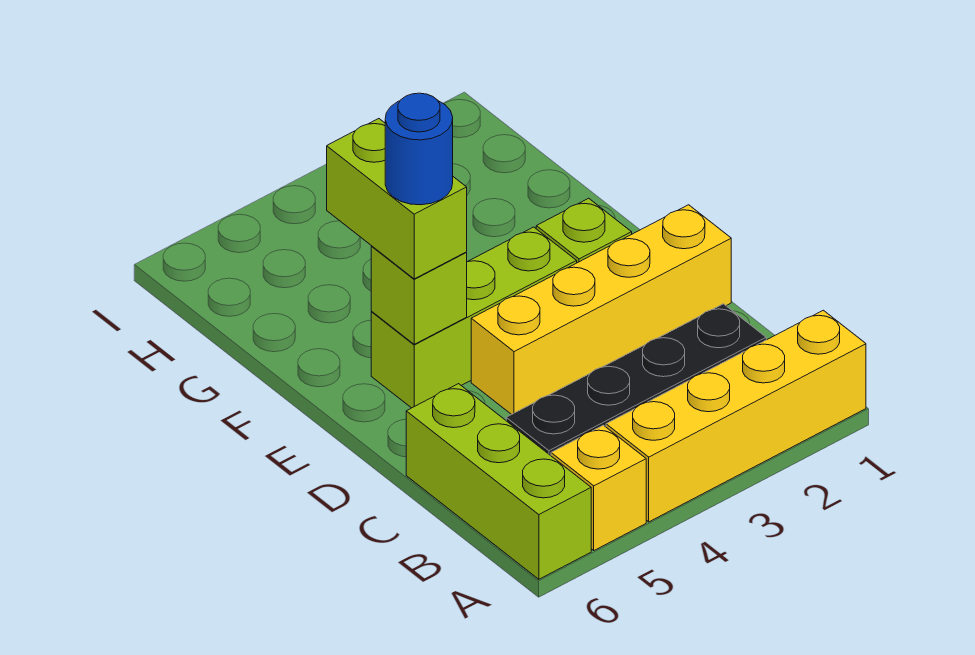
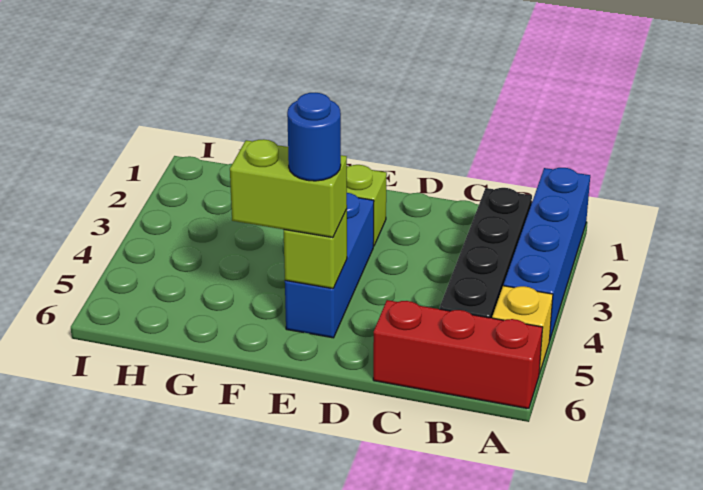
yellow 1x4 brick [606,310,866,522] -> blue 1x4 brick [504,168,590,341]
lime 1x3 brick [406,384,591,579] -> red 1x3 brick [373,300,543,409]
yellow 1x4 brick [471,205,731,415] -> none
lime 1x3 brick [371,227,577,408] -> blue 1x3 brick [285,193,374,338]

